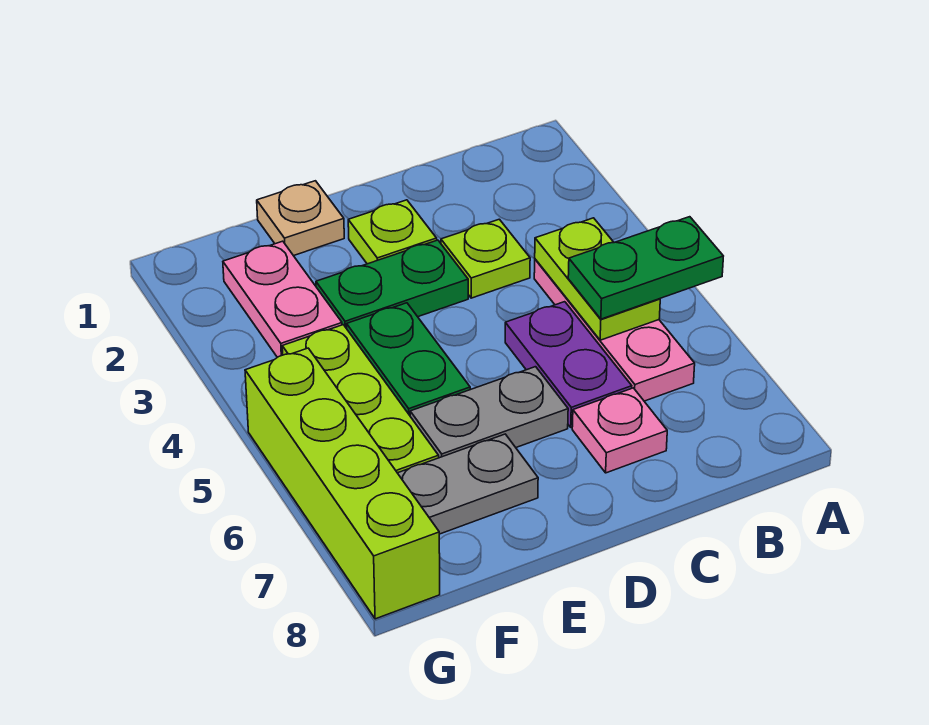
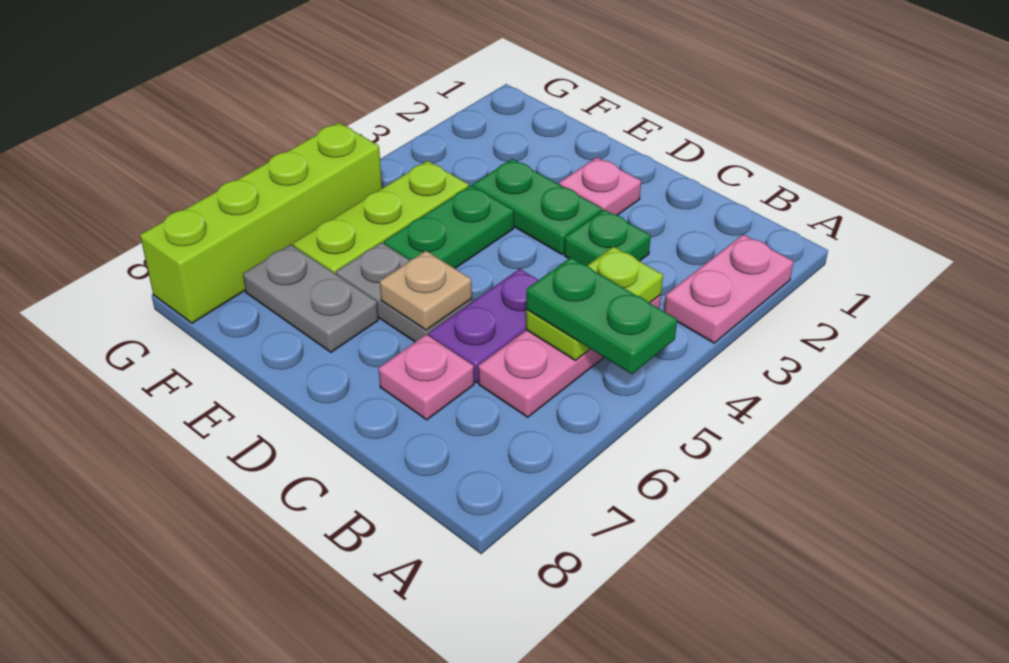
lime 1x1 plate [441,219,530,298] -> green 1x1 plate [564,210,651,266]
lime 1x1 plate [348,200,437,264] -> pink 1x1 plate [559,157,641,215]
tan 1x1 plate [257,181,344,256] -> tan 1x1 plate moved to [380,251,472,330]
pink 1x2 plate [223,241,342,357] -> pink 1x2 plate moved to [664,235,794,343]

